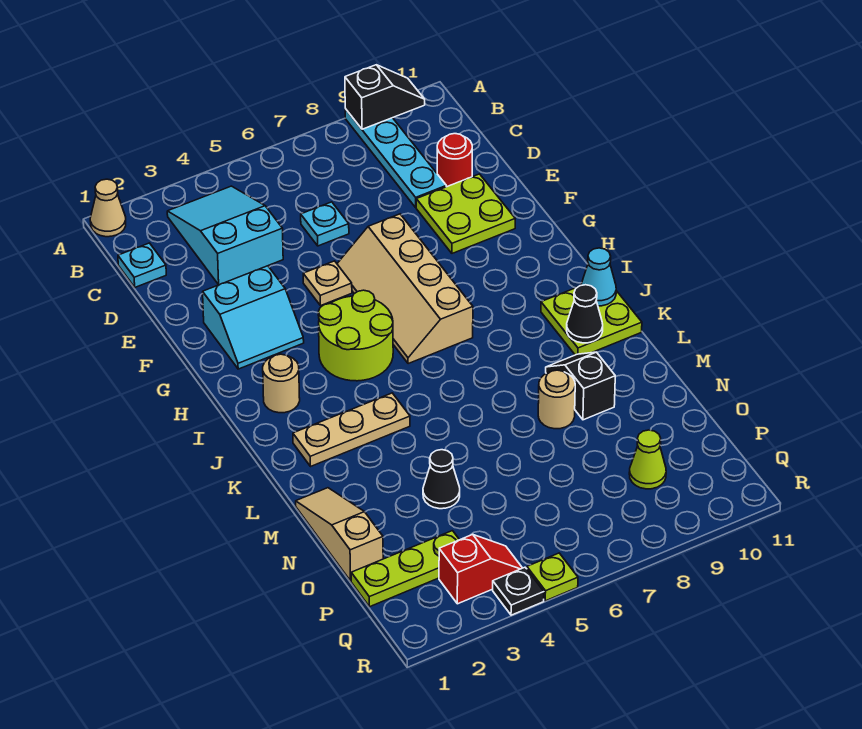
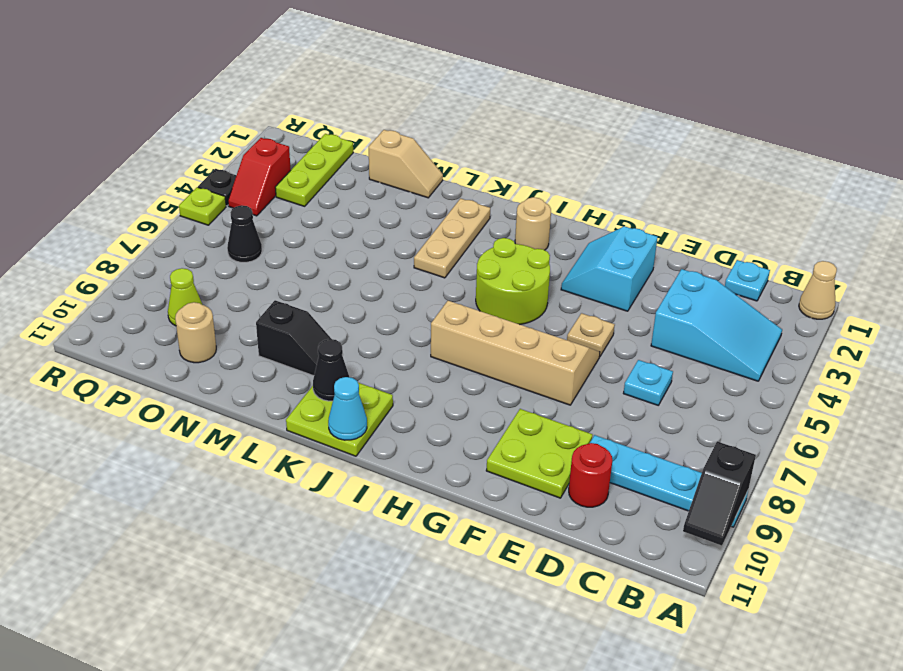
tan 1x3 slope [296,488,383,581] -> tan 1x2 slope [369,130,443,198]
tan 1x1 round brick [538,370,575,429] -> tan 1x1 round brick moved to [175,302,216,363]
black 1x1 cone [423,450,460,509] -> black 1x1 cone moved to [227,205,262,262]

